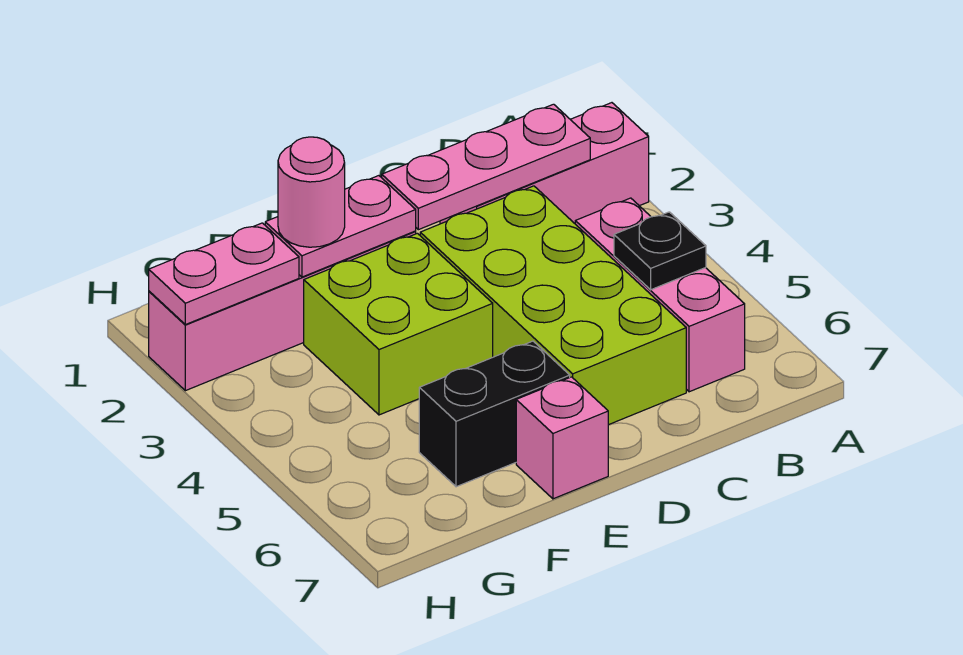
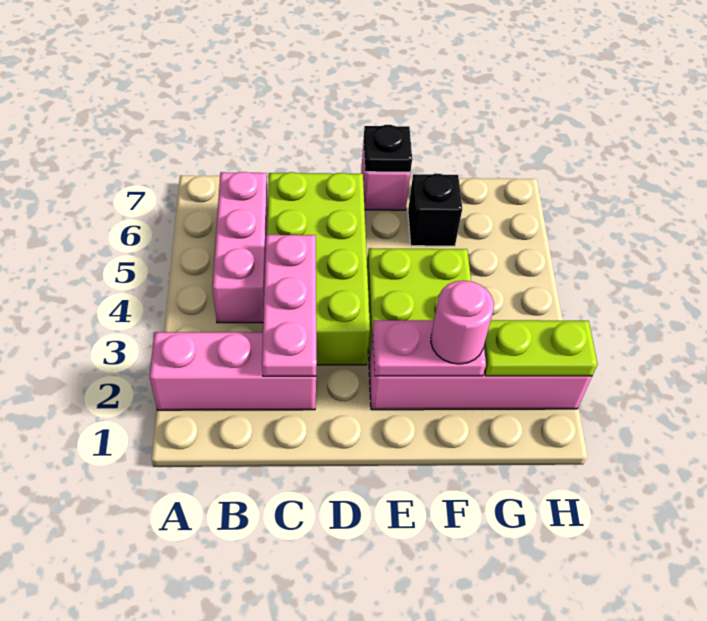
pink 1x3 plate [382,104,590,230] -> pink 1x3 plate turned to [262,235,317,376]
black 1x1 plate [614,212,706,290] -> black 1x1 plate moved to [364,125,412,172]
black 1x2 brick [419,341,570,487] -> black 1x1 brick [408,174,462,246]
pink 1x2 plate [149,223,299,325] -> lime 1x2 plate [484,320,597,376]

